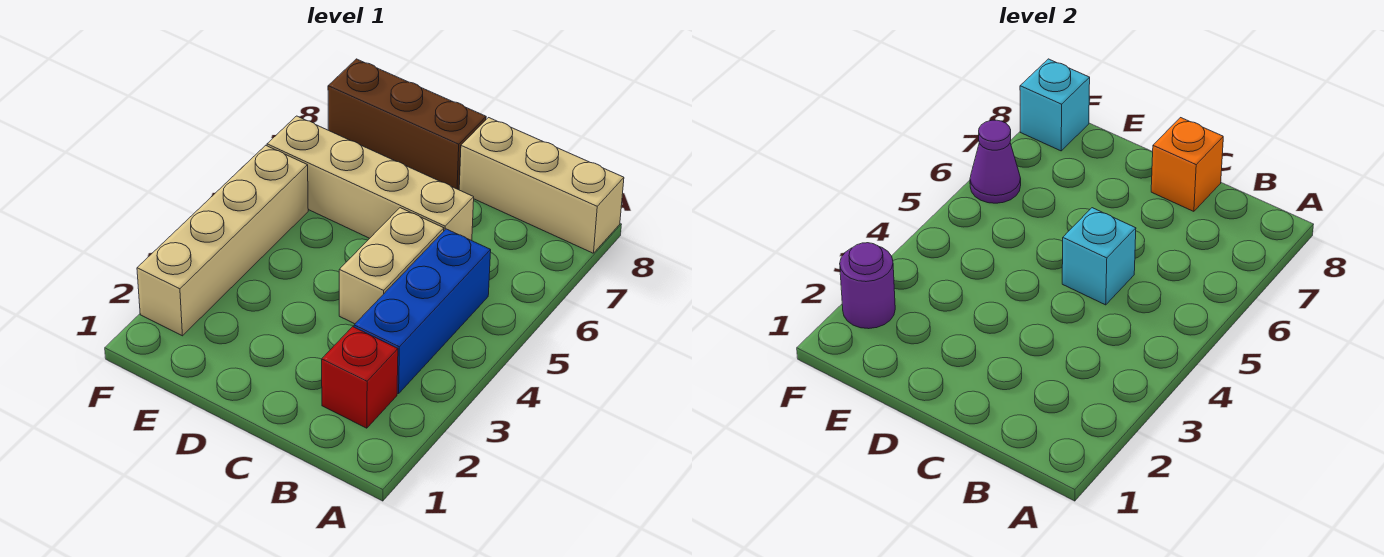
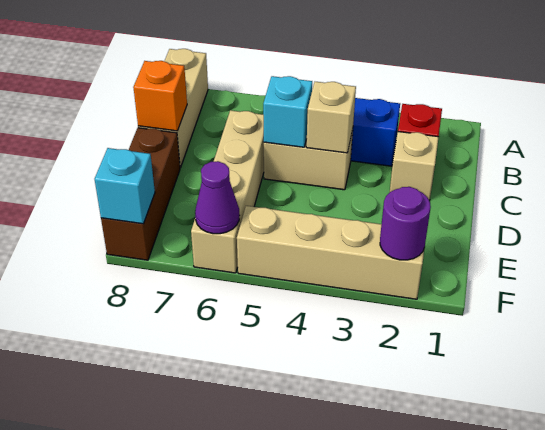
none -> tan 1x1 brick [390,132,439,201]
none -> tan 1x1 brick [306,82,356,153]

